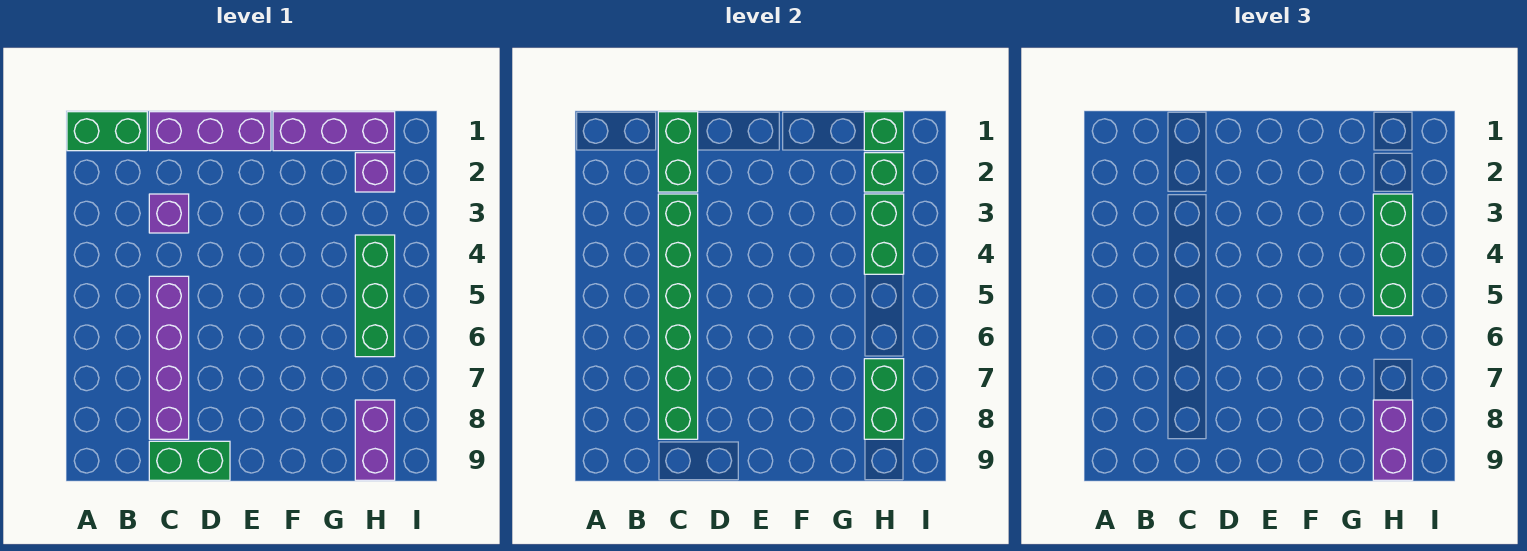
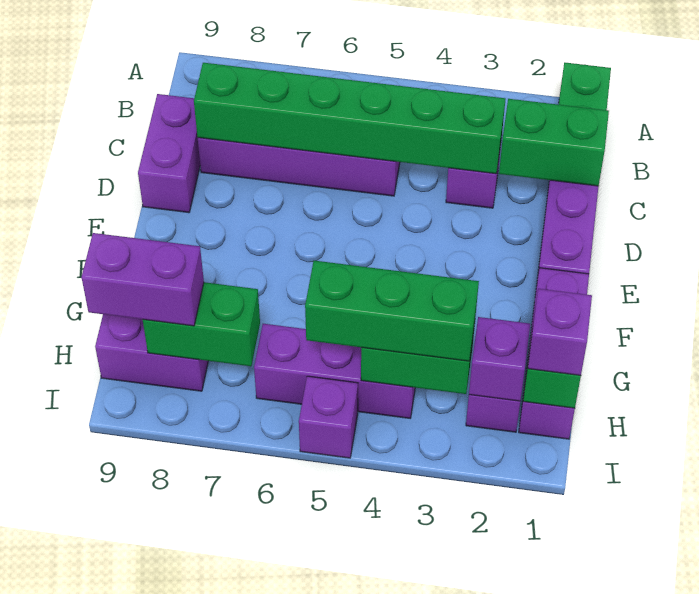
green 1x2 brick [149,441,230,480] -> purple 1x2 brick [138,94,200,213]
none -> purple 1x1 brick [528,289,592,376]
green 1x1 brick [864,153,904,192] -> purple 1x1 brick [469,317,530,401]
green 1x3 brick [355,235,395,357] -> purple 1x3 brick [254,324,415,418]
none -> purple 1x1 brick [299,376,358,458]

